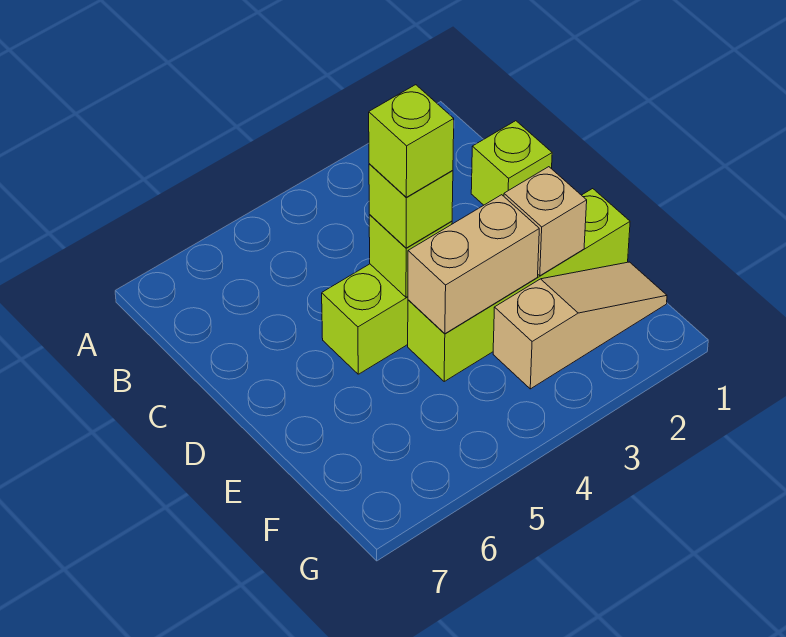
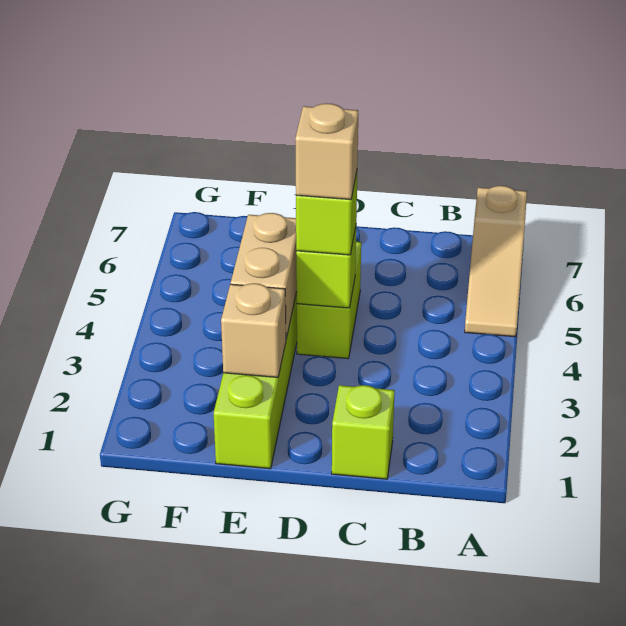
lime 1x1 brick [369,85,454,198] -> tan 1x1 brick [295,103,358,200]
tan 1x3 slope [493,262,667,389] -> tan 1x3 slope moved to [465,186,527,337]

